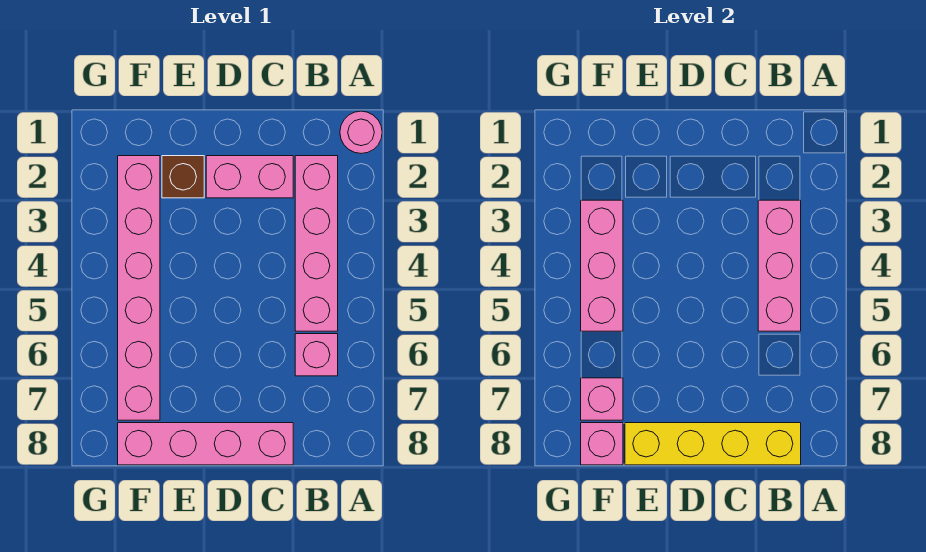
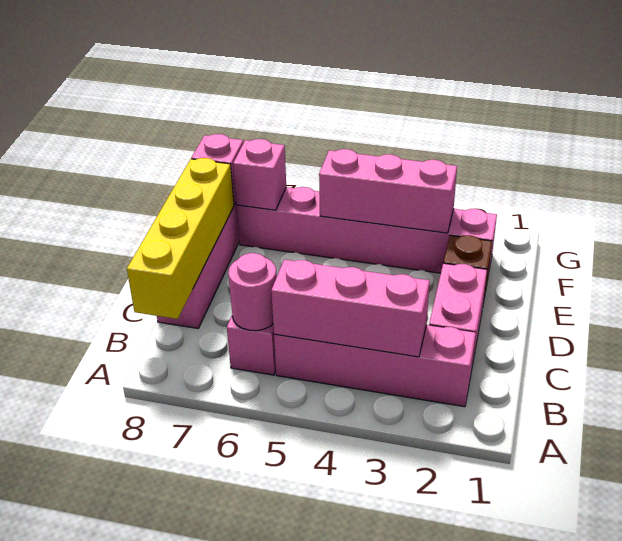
pink 1x1 round brick [340,111,382,153] -> pink 1x1 round brick moved to [228,253,277,331]

